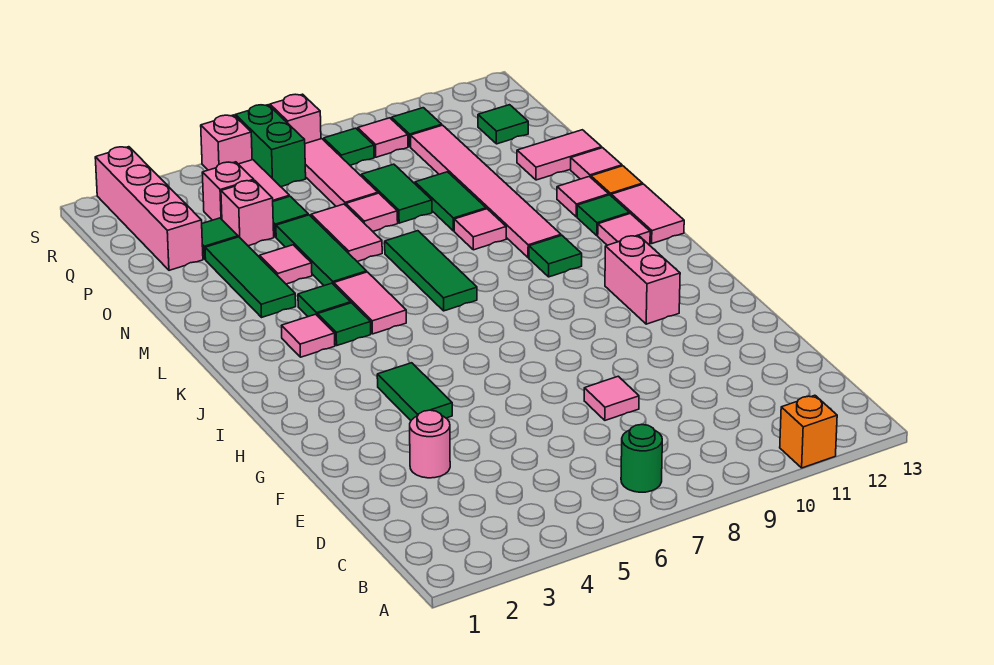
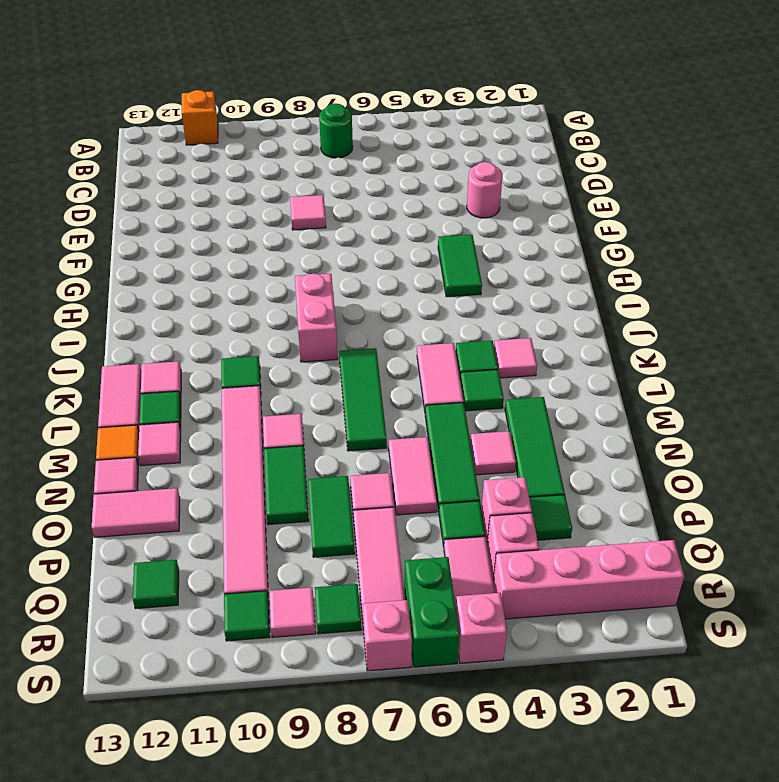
pink 1x2 brick [605,235,680,324] -> pink 1x2 brick moved to [295,274,338,362]
pink 1x4 brick [95,147,203,270] -> pink 1x4 brick turned to [493,540,684,619]

